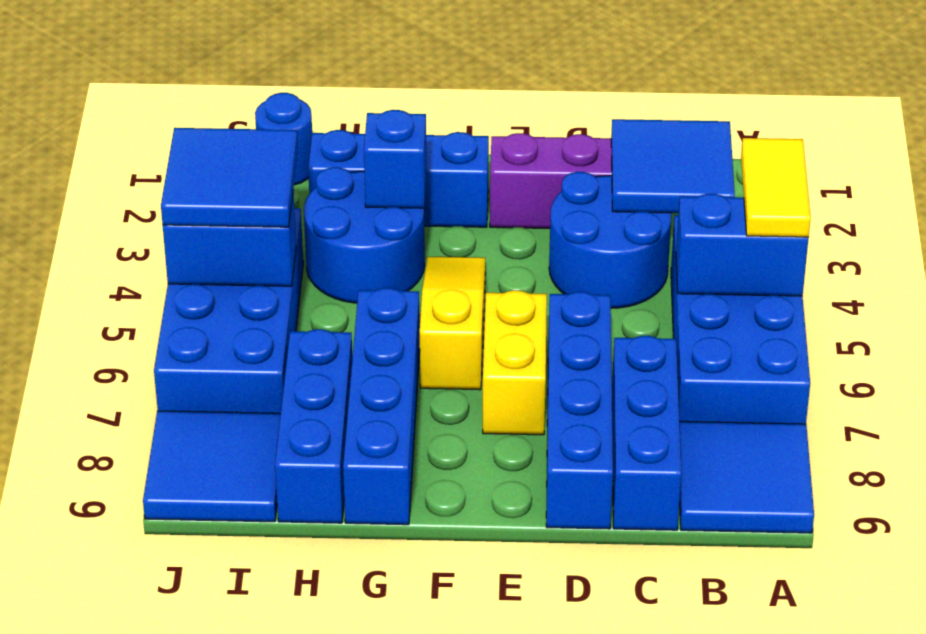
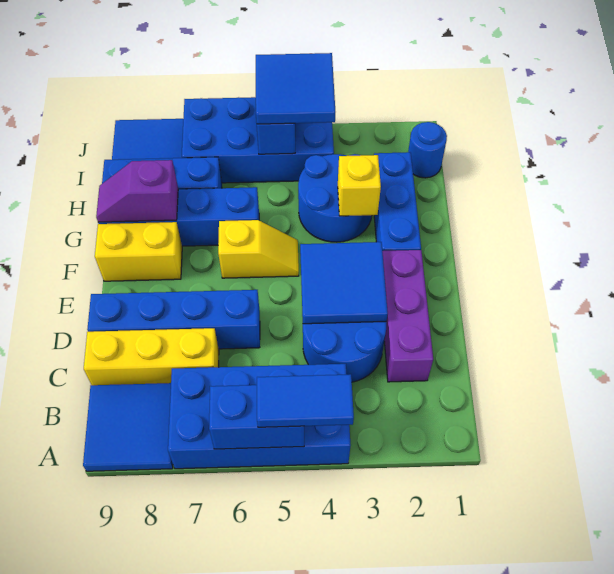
yellow 1x2 tile [741,138,811,237] -> blue 1x2 tile [257,374,354,427]
blue 1x2 brick [676,194,809,296] -> blue 1x2 brick turned to [209,385,304,449]
blue 2x2 tile [611,119,735,213] -> blue 2x2 tile moved to [300,242,388,324]
blue 1x3 brick [612,336,681,530] -> yellow 1x3 brick [84,328,219,385]
yellow 1x2 brick [483,290,547,435] -> yellow 1x2 brick moved to [95,222,182,281]
yellow 1x3 slope [420,257,485,390] -> yellow 1x2 slope [218,220,299,278]
blue 1x1 brick [364,110,426,208] -> yellow 1x1 brick [338,155,381,216]
none -> purple 1x2 slope [96,160,178,222]

